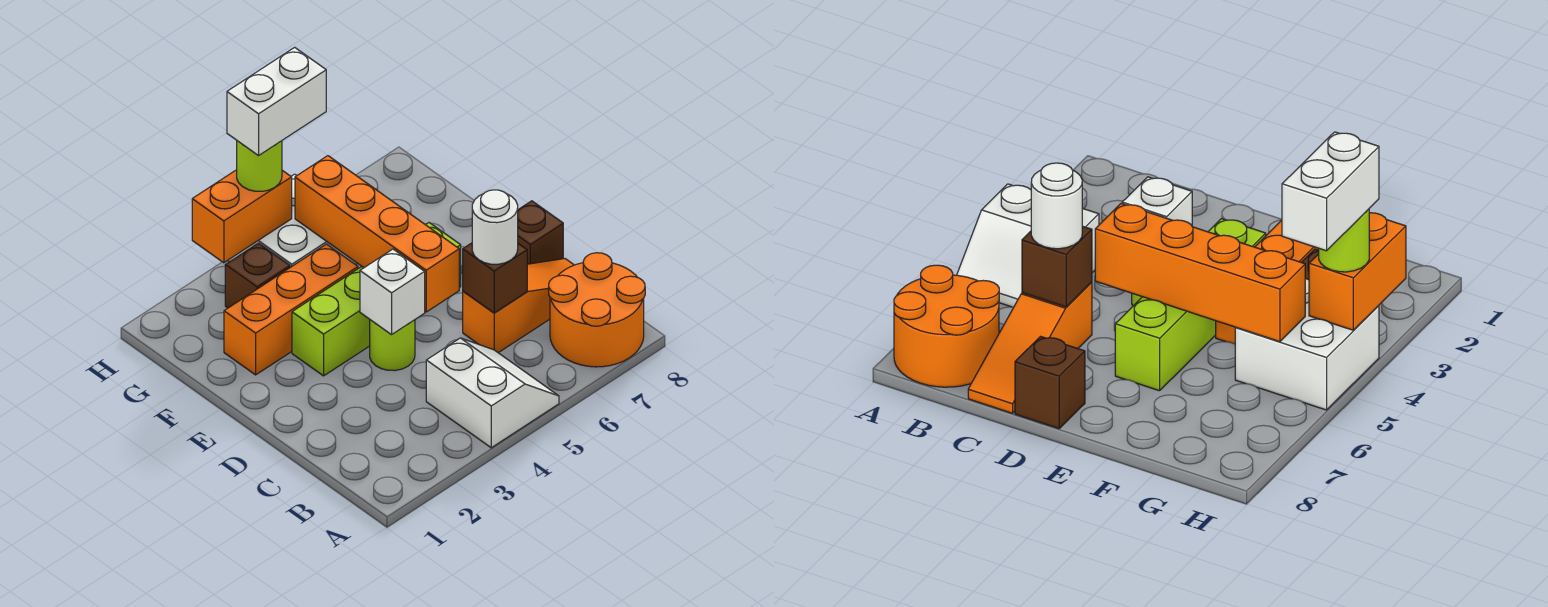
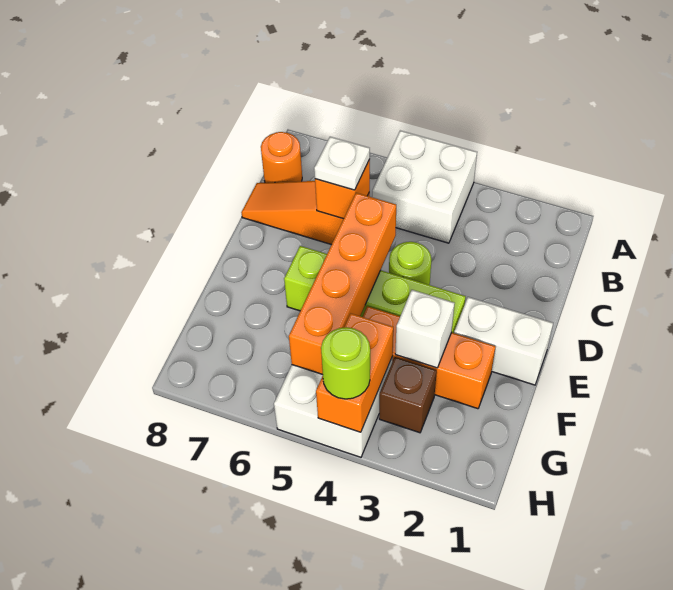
white 2x2 slope [426,338,559,448] -> white 2x2 brick [372,131,477,243]
orange 2x2 round brick [549,253,645,367] -> orange 1x1 round brick [261,132,302,183]
brown 1x1 brick [463,243,527,313] -> orange 1x1 brick [315,160,370,219]
white 1x1 round brick [472,190,518,264] -> white 1x1 plate [314,137,370,190]
white 1x1 brick [360,249,425,335] -> white 1x1 brick moved to [395,290,455,368]
brown 1x1 brick [518,201,563,264] -> none
orange 1x2 brick [192,170,292,263] -> orange 1x2 brick turned to [316,314,393,432]
white 1x2 brick [227,47,326,156] -> white 1x2 brick moved to [454,297,553,385]

